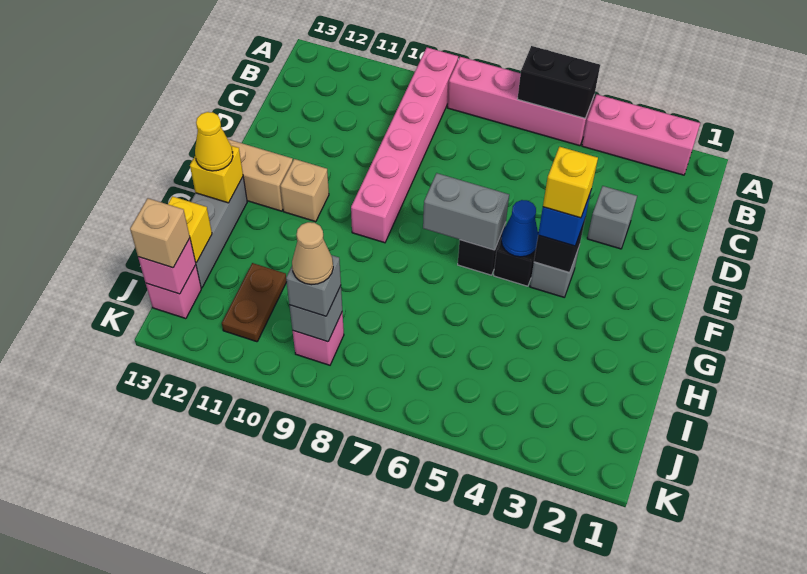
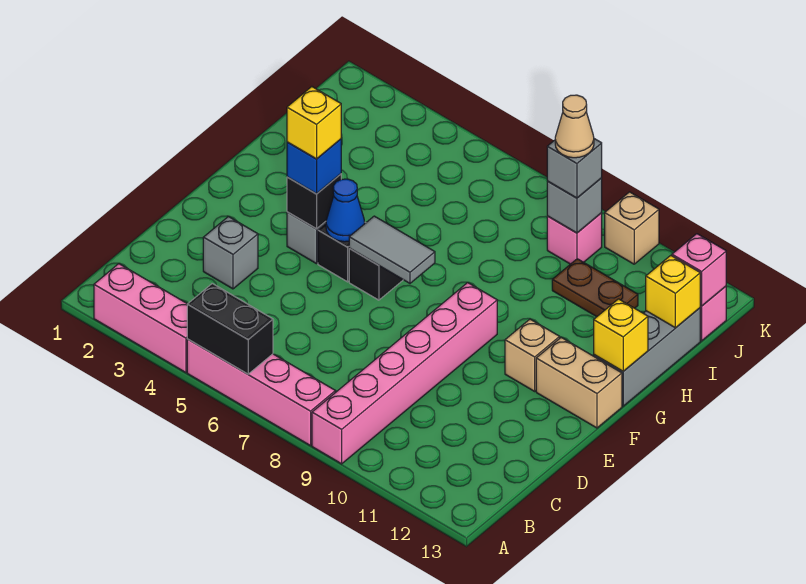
grey 1x2 brick [423,173,509,250] -> grey 1x2 tile [349,216,435,283]
yellow 1x1 cone [195,112,233,171] -> none
brown 1x2 plate [222,263,287,342] -> brown 1x2 plate turned to [552,259,638,317]
tan 1x1 brick [130,198,190,268] -> tan 1x1 brick moved to [605,192,659,264]

